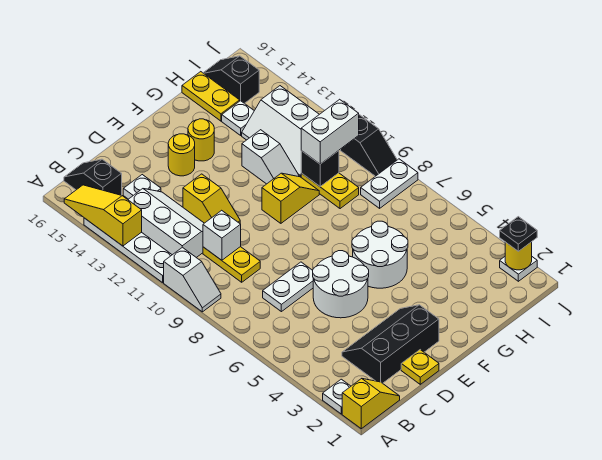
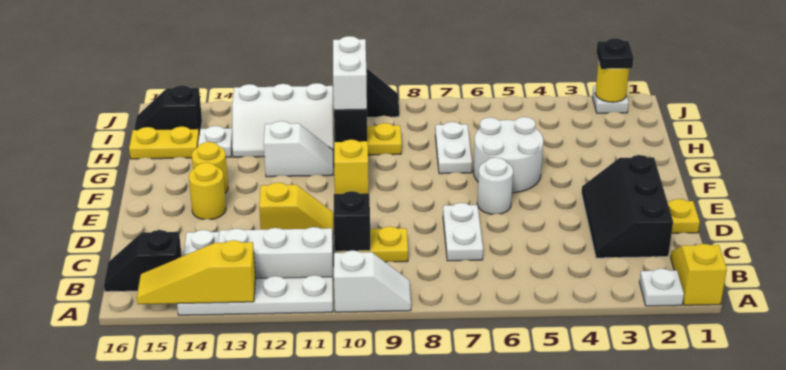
white 1x1 brick [203,210,241,260] -> black 1x1 brick [334,191,370,251]
white 2x2 round brick [313,251,369,318] -> white 1x1 round brick [477,157,513,214]
white 1x2 plate [361,159,418,208] -> white 1x2 plate moved to [435,122,472,174]

